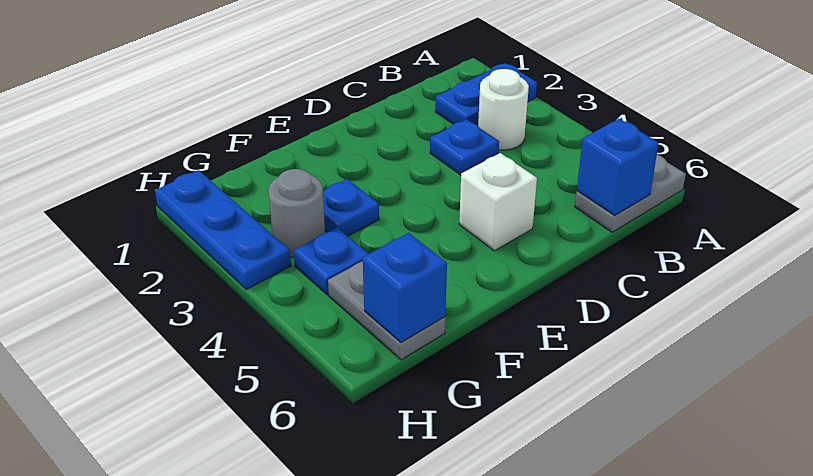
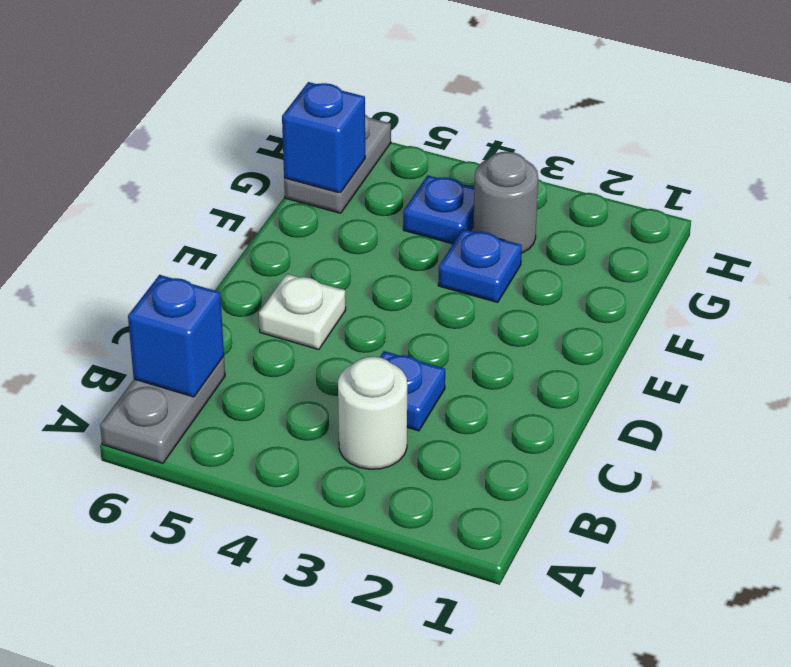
blue 1x2 plate [435,63,537,126] -> none
white 1x1 brick [459,153,537,251] -> white 1x1 plate [259,274,346,350]
grey 1x2 plate [328,261,445,360] -> grey 1x2 plate turned to [284,115,391,213]
blue 1x3 plate [155,170,291,289] -> none

